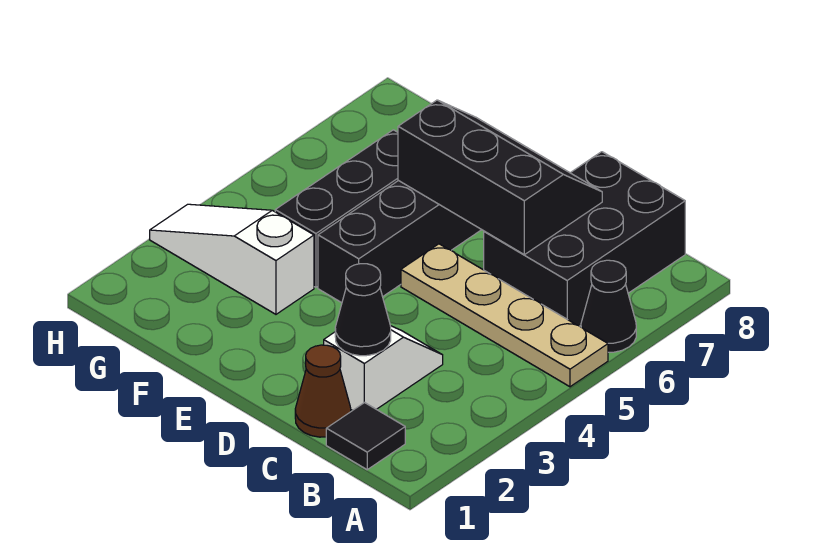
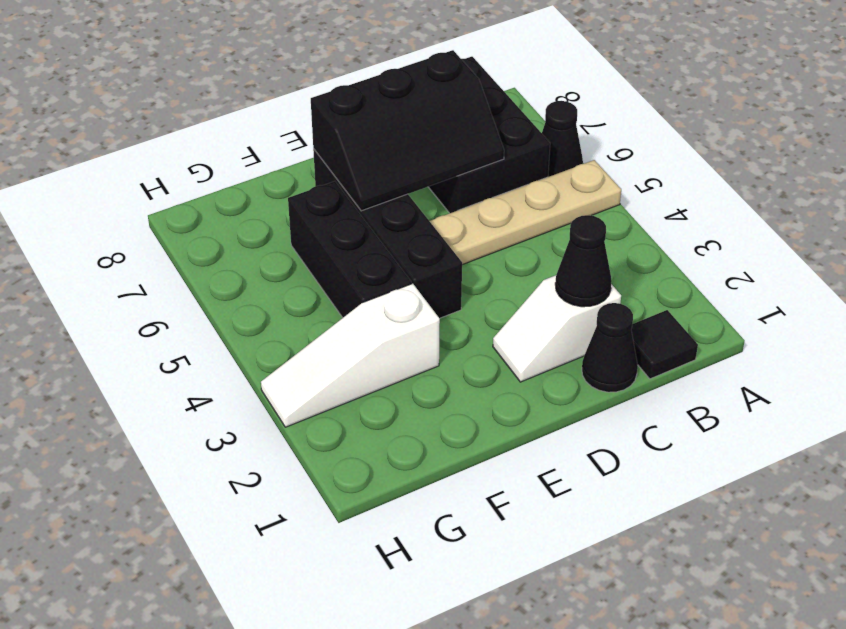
brown 1x1 cone [295,345,351,437] -> black 1x1 cone [582,303,638,392]
white 1x2 slope [324,326,443,411] -> white 1x2 slope turned to [493,275,621,382]
black 2x3 slope [398,100,602,255] -> black 2x3 slope turned to [311,50,504,211]

